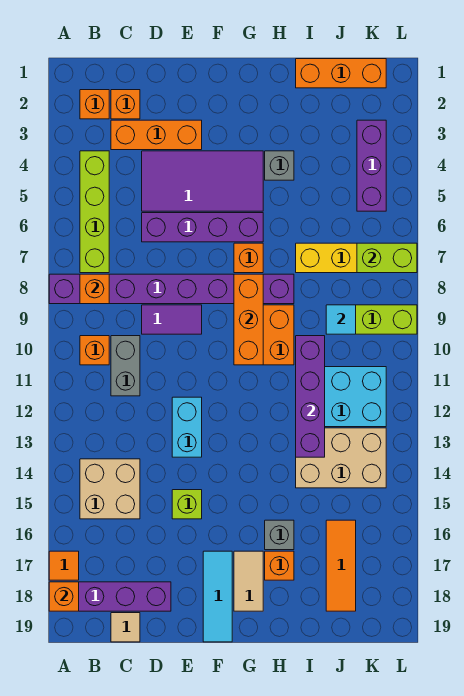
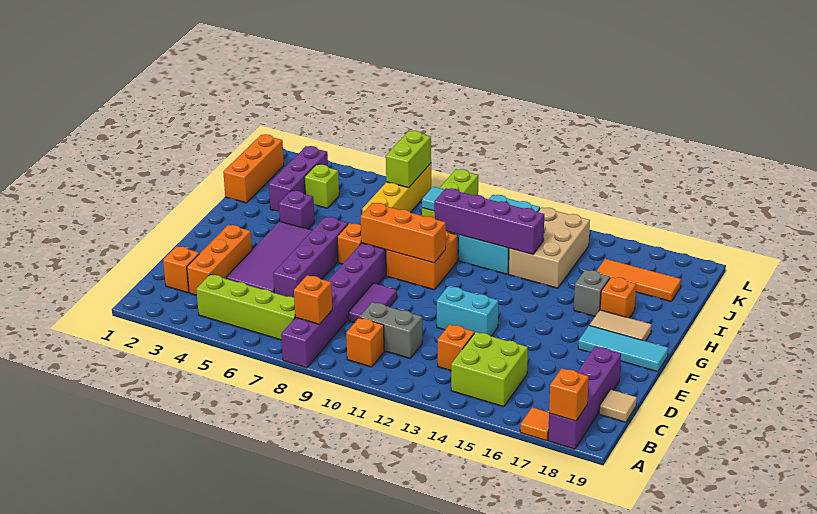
orange 1x1 brick [80,90,109,119] -> orange 1x1 brick moved to [438,324,474,371]
tan 2x2 brick [80,459,140,519] -> lime 2x2 brick [451,332,528,407]
lime 1x1 brick [172,490,202,519] -> lime 1x1 brick moved to [304,165,339,208]
grey 1x1 brick [265,151,294,180] -> purple 1x1 brick [279,191,314,229]
purple 1x3 brick [357,120,386,211] -> purple 1x3 brick turned to [269,146,328,211]

